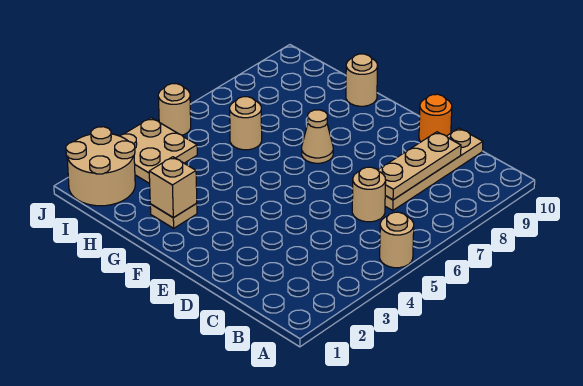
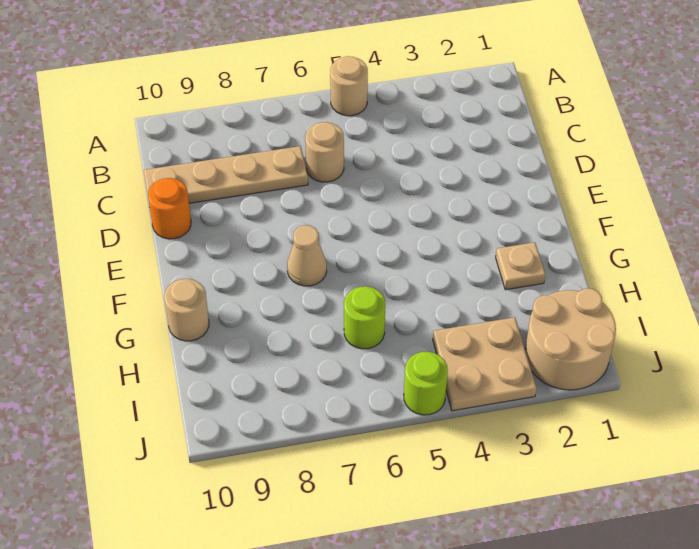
tan 1x3 plate [378,132,461,200] -> none
tan 1x1 brick [149,157,197,218] -> none
tan 1x1 round brick [230,97,262,150] -> lime 1x1 round brick [344,286,385,349]
tan 1x1 round brick [158,84,191,135] -> lime 1x1 round brick [404,352,448,415]

